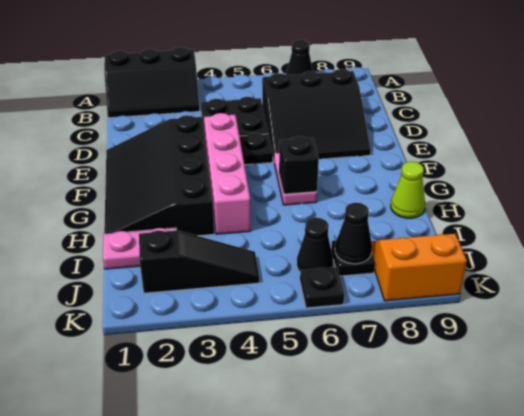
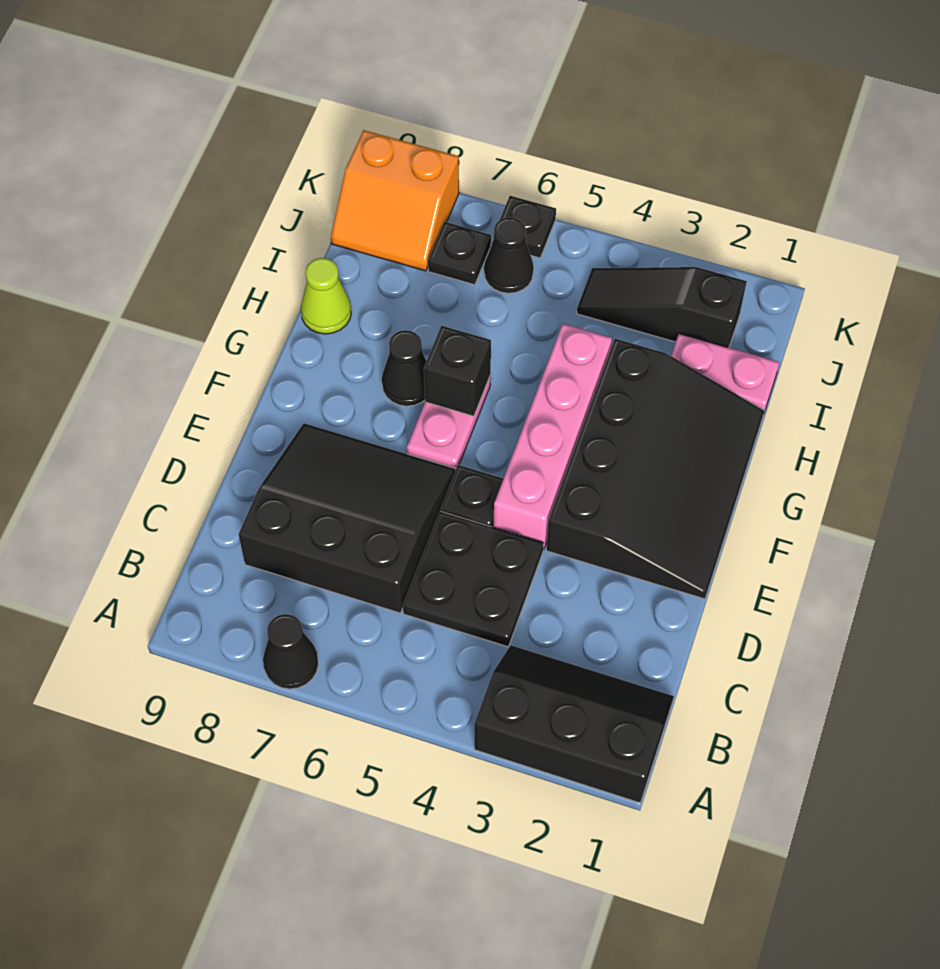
black 1x1 cone [335,203,372,264] -> black 1x1 cone moved to [382,330,426,406]

